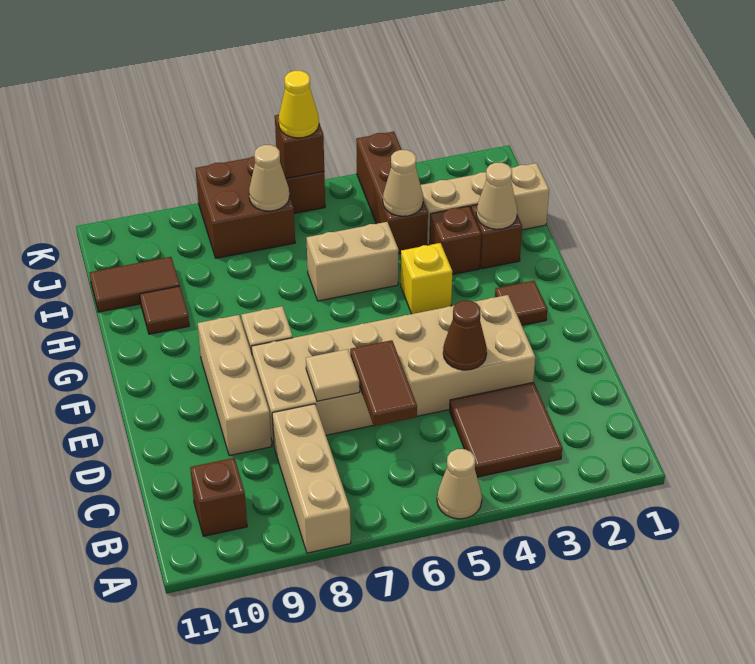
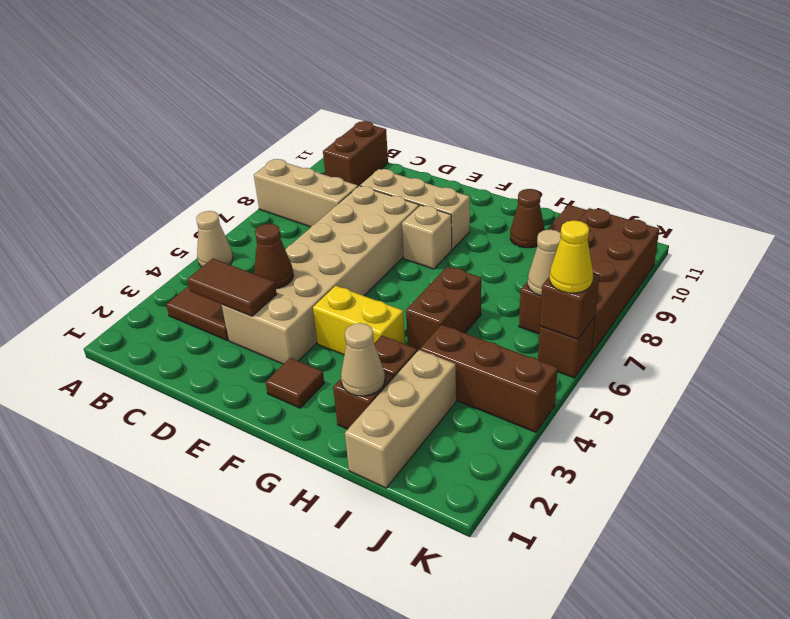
brown 1x1 brick [190,458,247,536] -> brown 1x2 brick [323,121,388,186]
brown 1x2 tile [350,340,417,426] -> brown 1x2 tile moved to [187,259,277,316]
tan 1x1 tile [306,349,360,401] -> none
yellow 1x1 brick [401,243,452,314] -> yellow 1x2 brick [313,286,405,355]
tan 1x2 brick [306,222,399,301] -> brown 1x2 brick [406,266,481,351]
brown 1x1 tile [140,286,189,334] -> brown 1x1 cone [510,189,545,248]
tan 1x1 cone [383,150,423,216] -> none
brown 2x2 brick [195,156,295,258] -> brown 2x4 brick [519,208,659,353]

